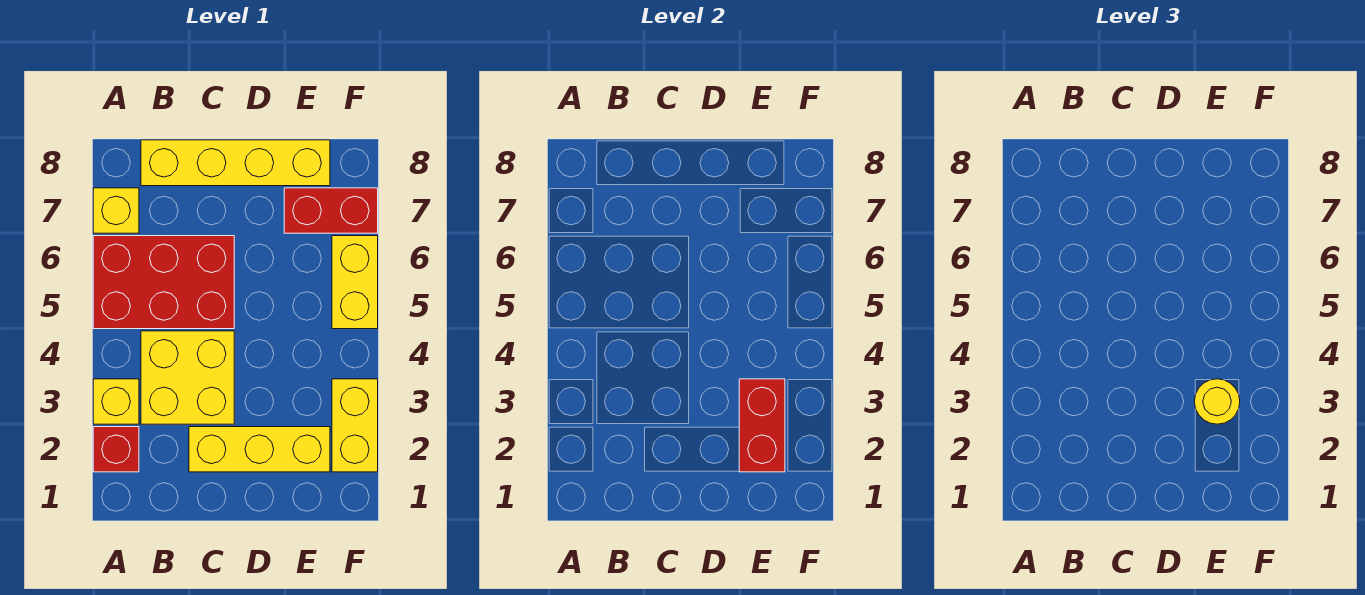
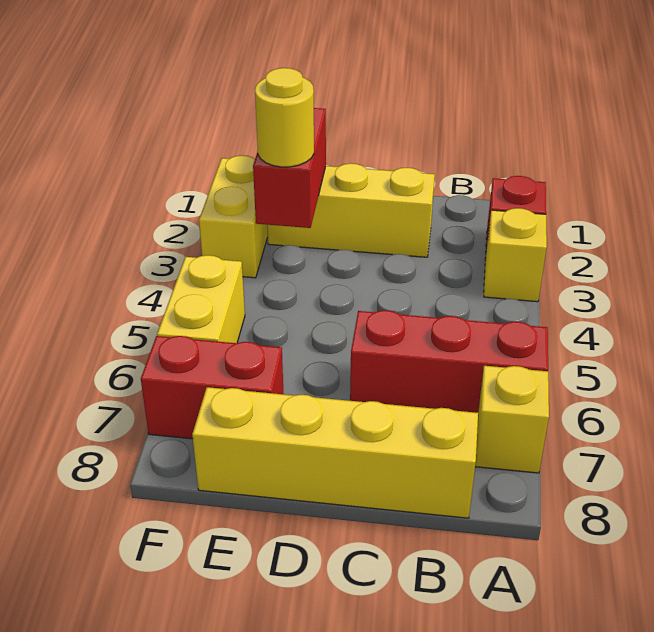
red 2x3 brick [93,236,234,329] -> red 1x3 brick [350,310,548,413]
yellow 2x2 brick [141,331,234,424] -> none

